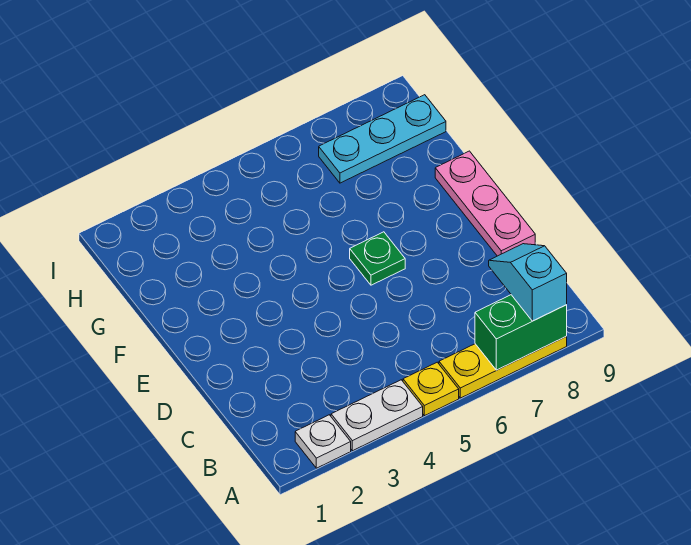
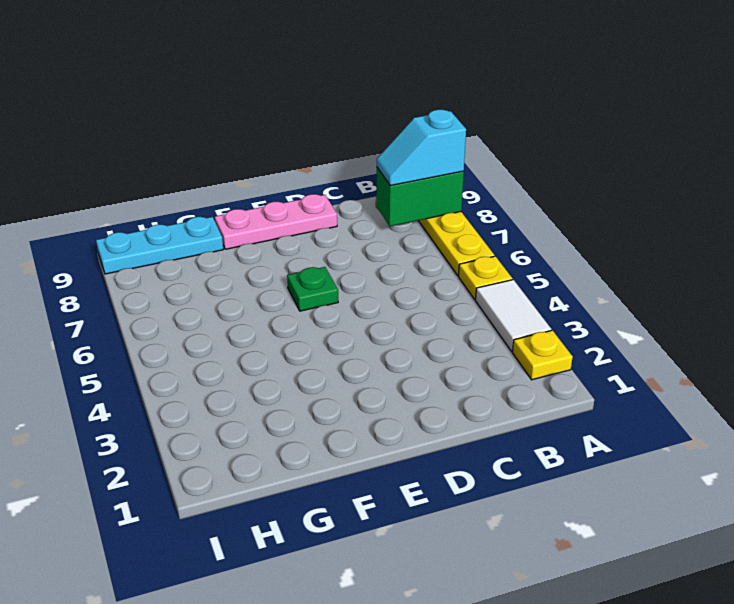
white 1x1 plate [295,415,351,468] -> yellow 1x1 plate [512,330,573,380]
white 1x2 plate [331,380,423,451] -> white 1x2 tile [476,280,551,351]
green 1x2 brick [475,295,567,370] -> green 1x2 brick turned to [376,168,464,226]
cyan 1x3 plate [319,95,446,183] -> cyan 1x3 plate turned to [96,217,223,274]

